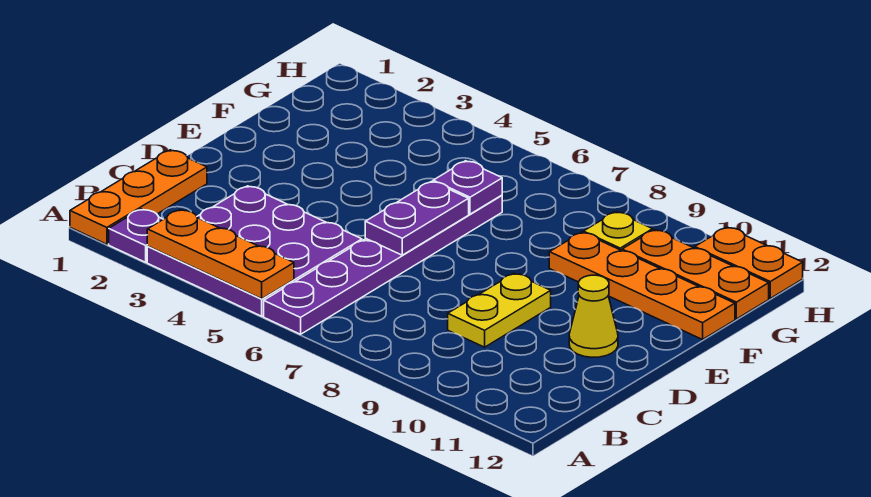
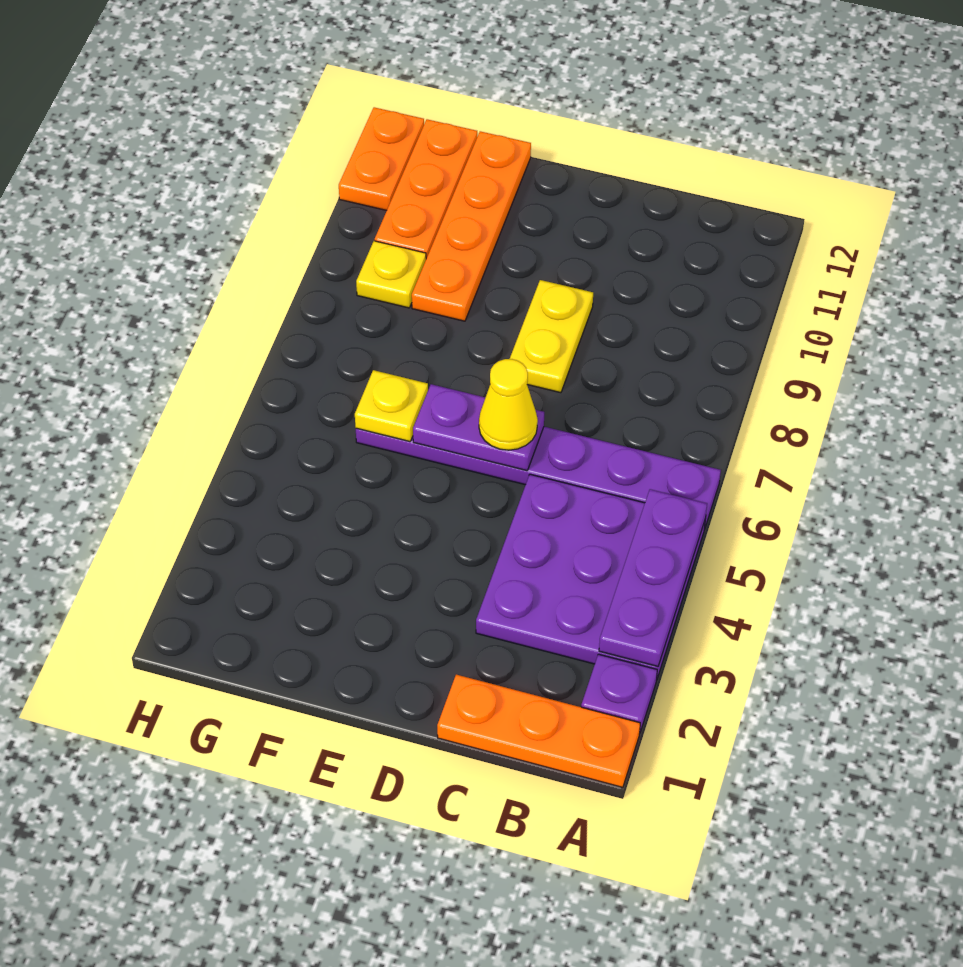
orange 1x3 plate [147,210,294,299] -> purple 1x3 plate [599,489,707,666]
yellow 1x2 plate [448,273,551,347] -> yellow 1x2 plate turned to [510,280,593,393]
yellow 1x1 cone [569,275,618,357] -> yellow 1x1 cone moved to [479,359,538,450]
purple 1x1 plate [433,161,502,214] -> yellow 1x1 plate [355,370,428,442]

